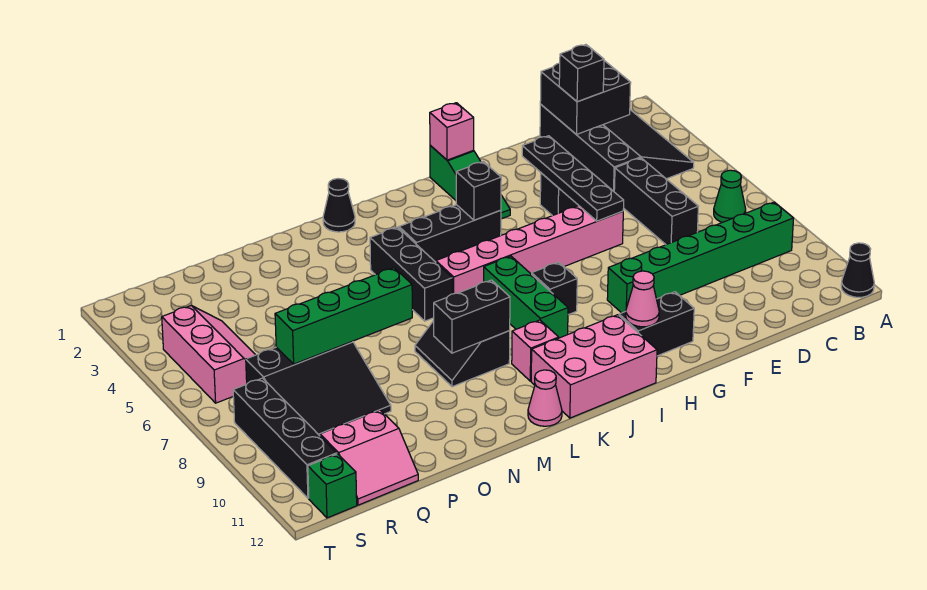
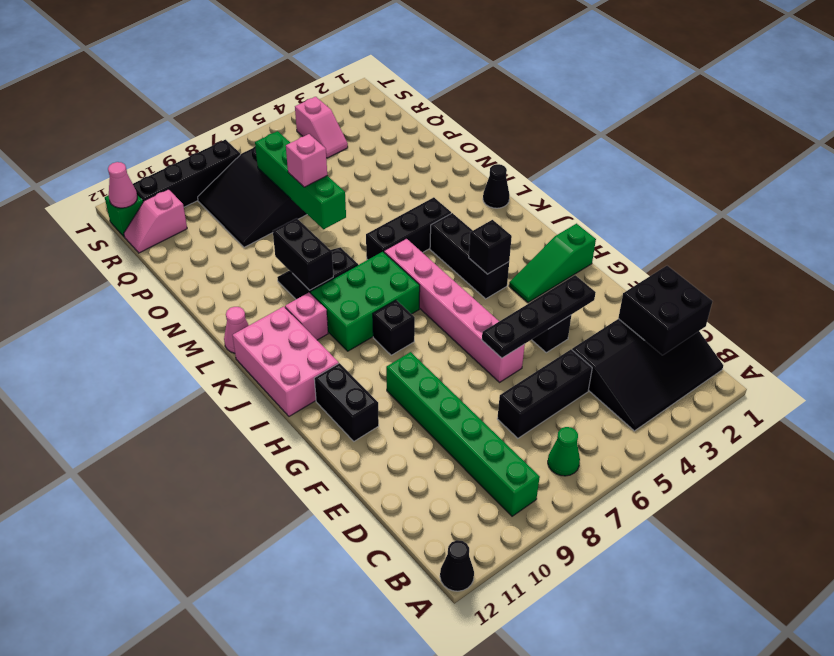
black 1x1 brick [559,45,604,102] -> none
pink 1x1 brick [430,103,474,160] -> pink 1x1 brick moved to [286,134,327,187]
pink 1x1 cone [626,271,659,327] -> pink 1x1 cone moved to [108,162,137,208]
green 1x3 brick [484,256,568,338] -> green 2x3 brick [311,252,420,351]
pink 2x2 slope [320,410,418,505] -> pink 1x2 slope [124,189,187,253]
pink 2x3 slope [162,305,255,403] -> pink 1x2 slope [295,97,348,158]

